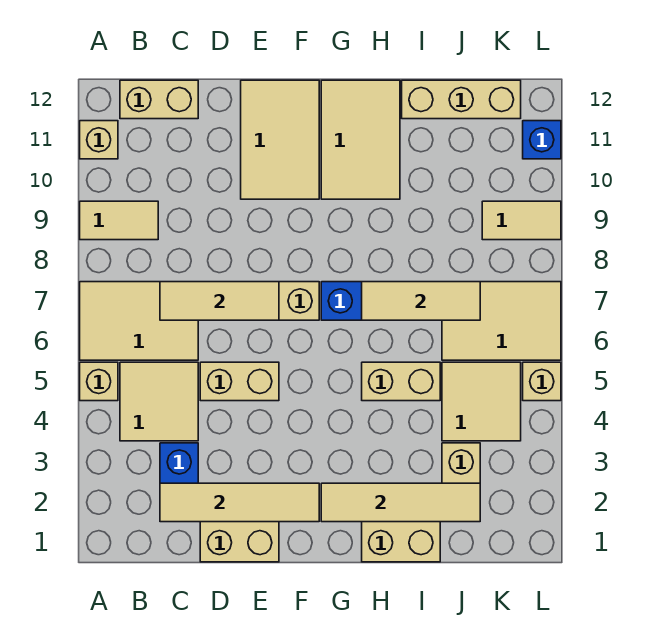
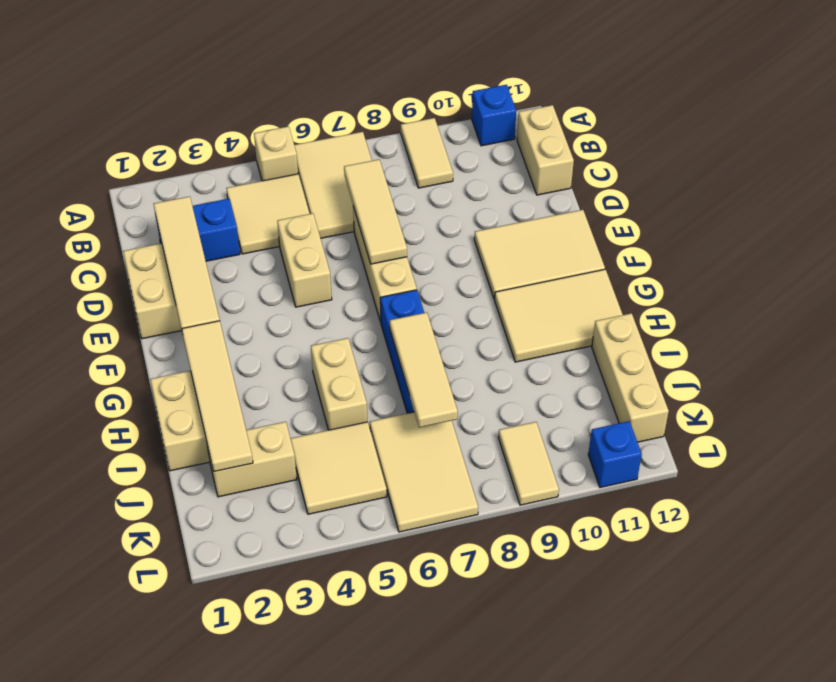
tan 1x1 brick [80,121,118,159] -> blue 1x1 brick [472,85,516,146]
tan 1x1 brick [523,362,561,401] -> none

